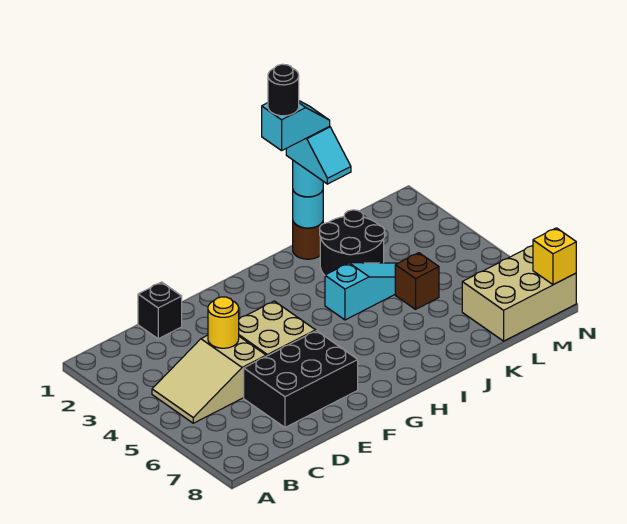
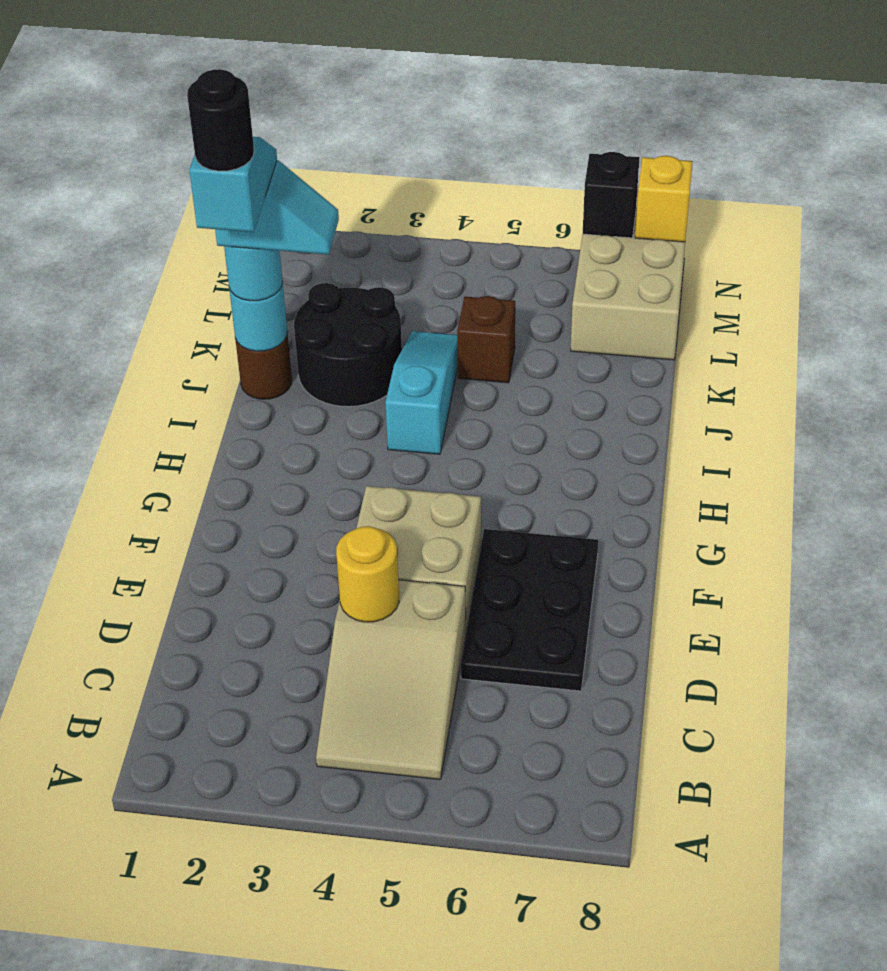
black 1x1 brick [138,282,182,339] -> black 1x1 brick moved to [583,152,640,238]
black 2x3 brick [244,331,358,427] -> black 2x3 plate [461,529,598,691]

